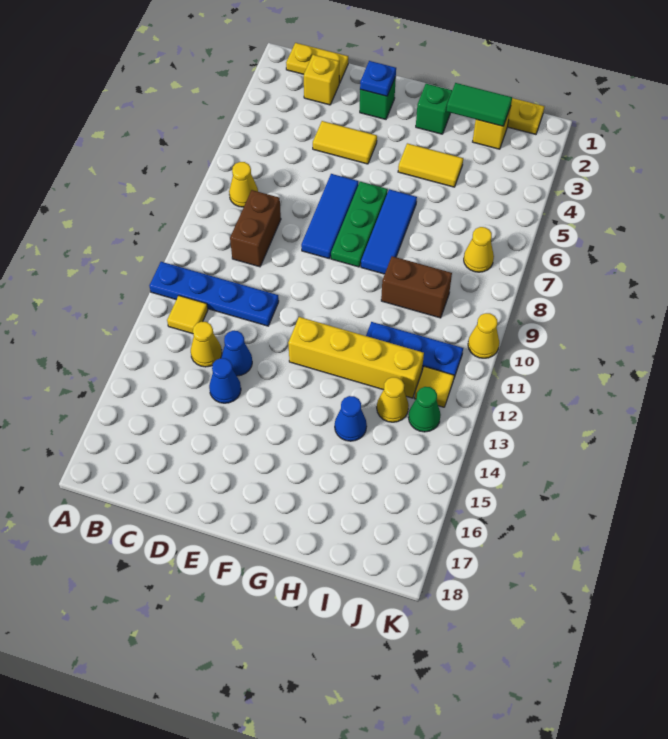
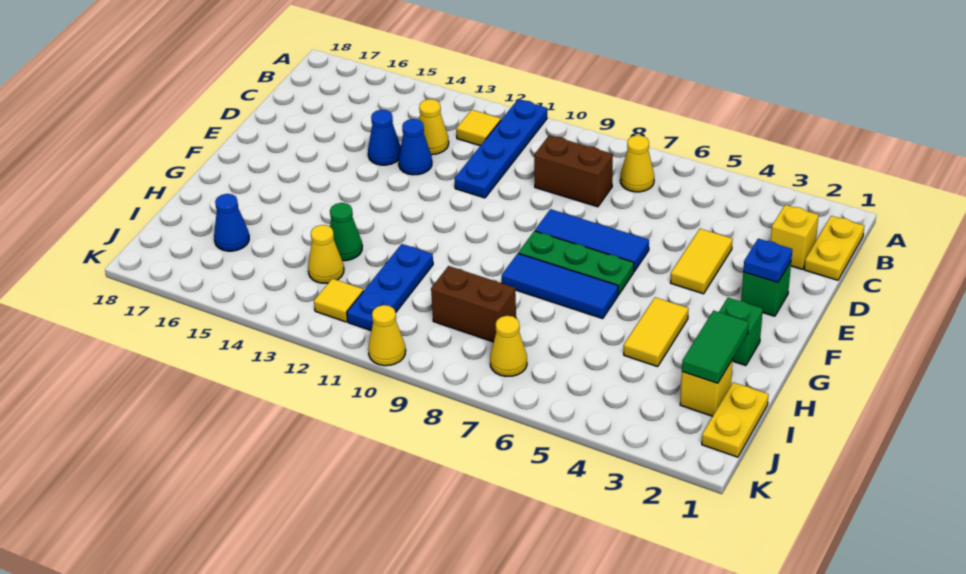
yellow 1x4 brick [288,317,424,398] -> none
brown 1x2 brick [381,256,452,318] -> brown 1x2 brick turned to [431,266,516,342]
blue 1x1 cone [335,396,367,441] -> blue 1x1 cone moved to [214,194,249,251]
green 1x1 cone [408,387,441,432] -> green 1x1 cone moved to [330,203,362,261]

